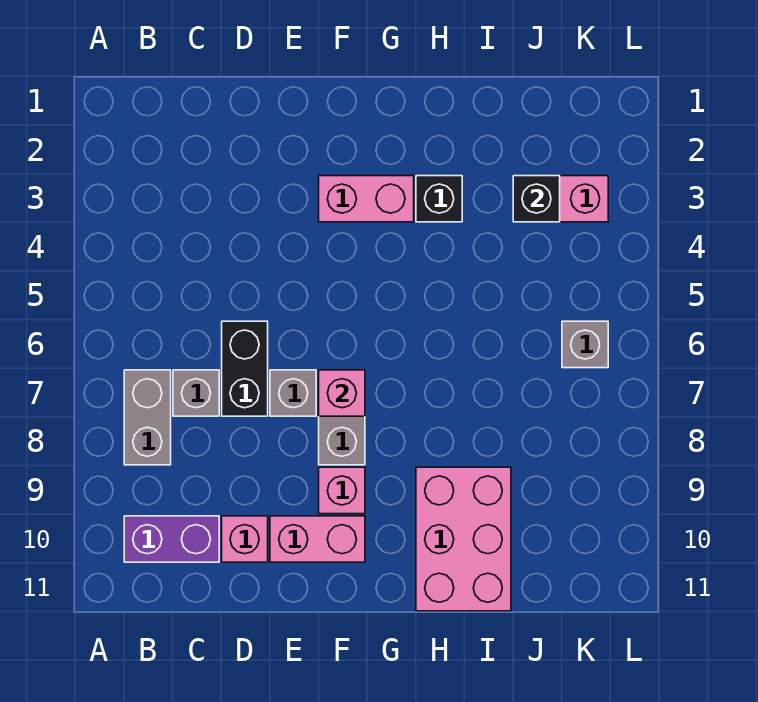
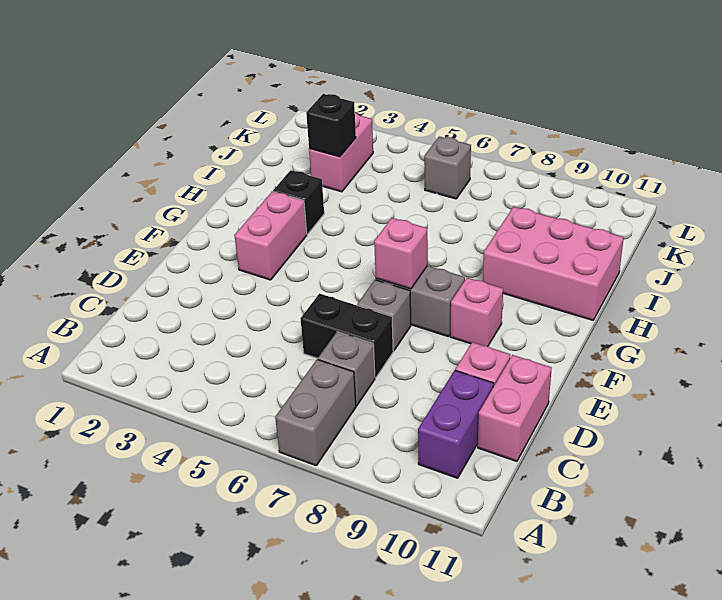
grey 1x2 brick [124,370,171,465] -> grey 1x2 brick turned to [275,360,356,466]
pink 1x2 brick [270,516,365,562] -> pink 1x2 brick moved to [478,355,552,461]

